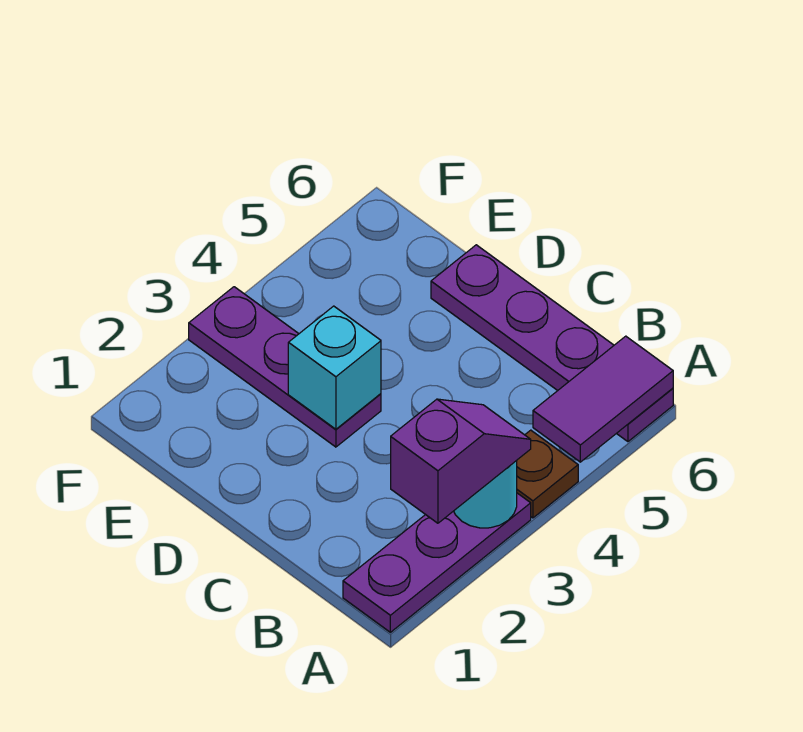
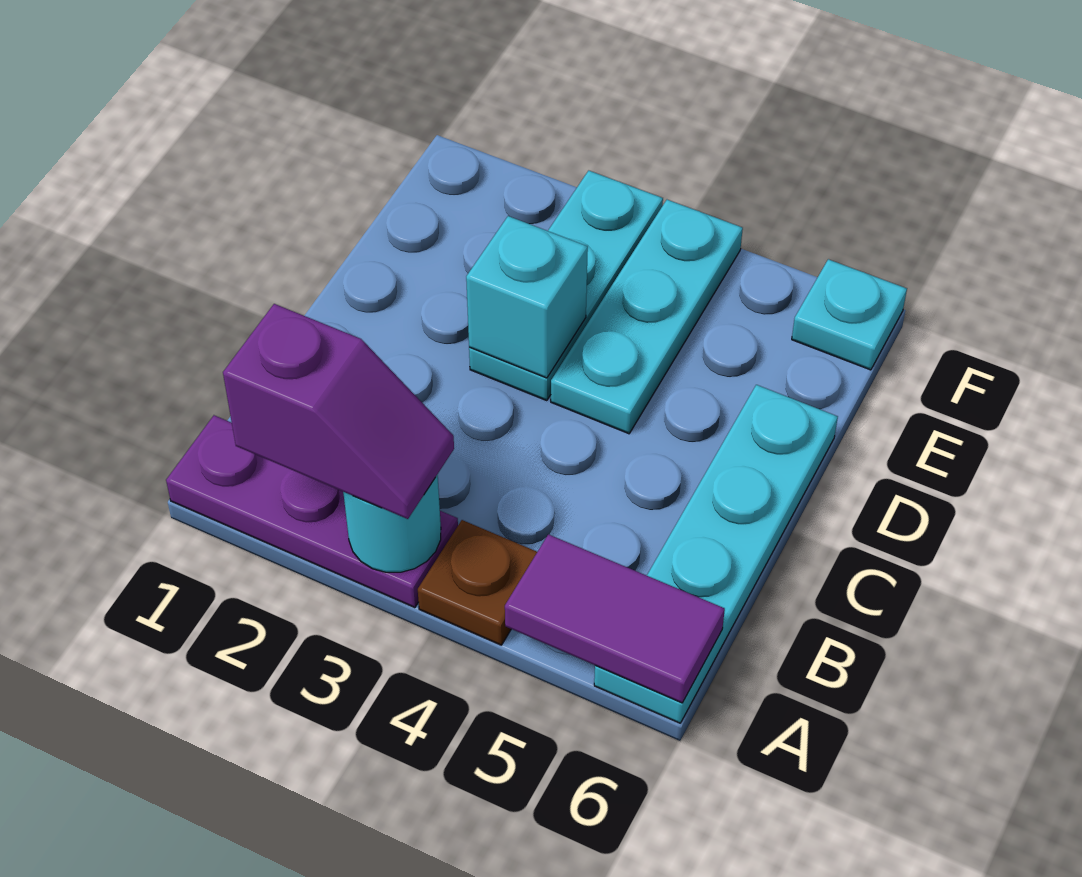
purple 1x4 plate [431,245,673,442] -> cyan 1x4 plate [594,385,838,723]
purple 1x3 plate [189,287,381,447] -> cyan 1x3 plate [469,171,663,401]
none -> cyan 1x3 plate [551,200,743,434]
none -> cyan 1x1 plate [792,259,907,370]

